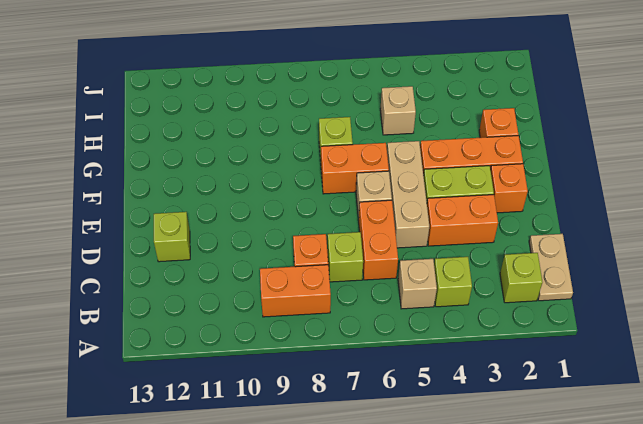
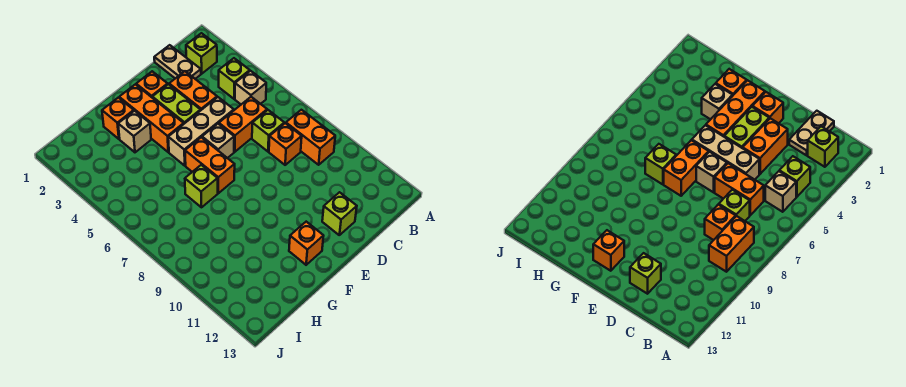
tan 1x2 plate [529,234,573,301] -> tan 1x2 plate turned to [154,45,201,79]
none -> orange 1x1 brick [289,222,323,265]
tan 1x1 brick [380,86,416,135] -> tan 1x1 brick moved to [118,111,151,152]

